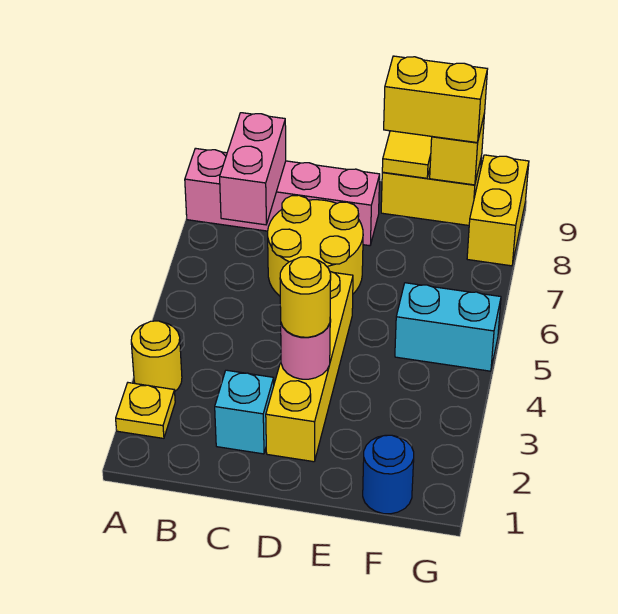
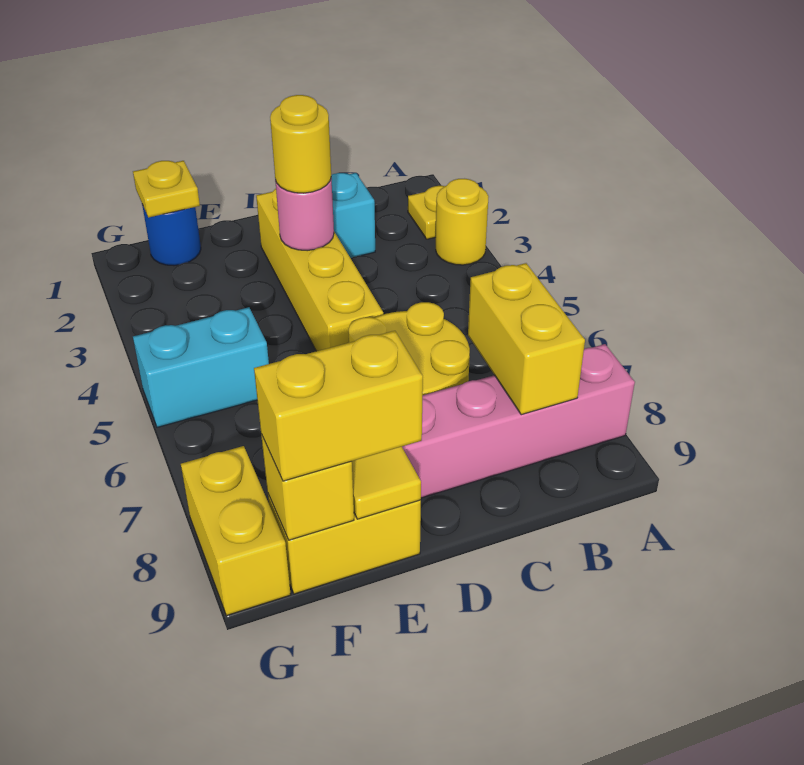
pink 1x2 brick [220,113,286,225] -> yellow 1x2 brick [468,263,585,415]
none -> yellow 1x1 plate [133,161,200,218]

